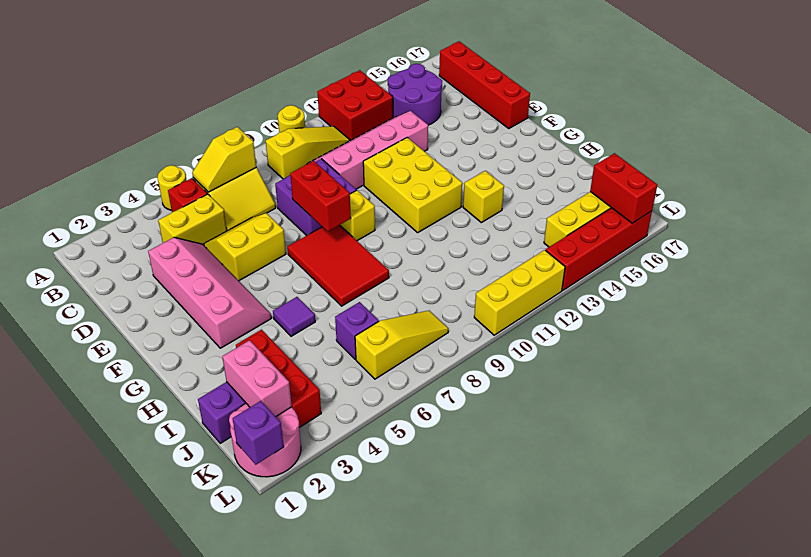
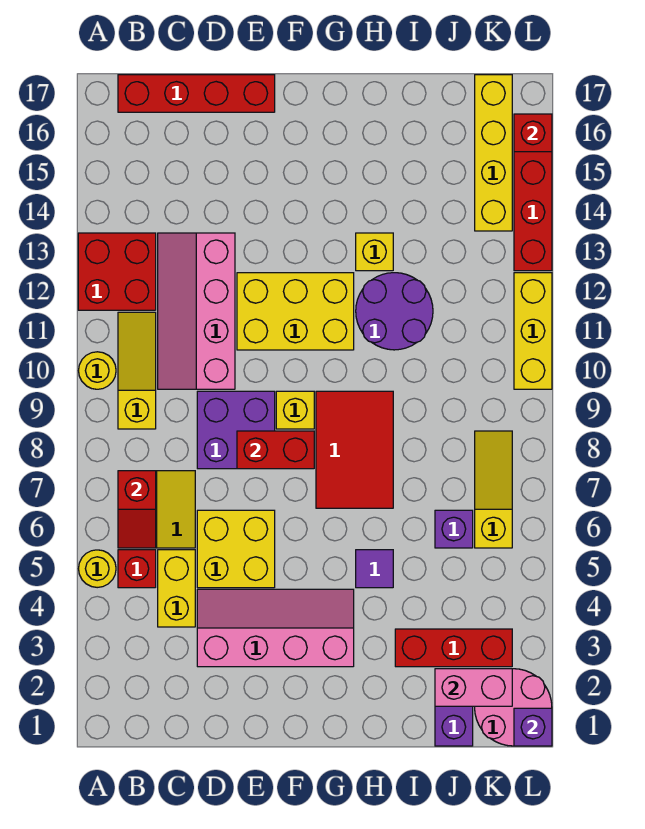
yellow 1x2 slope [192,127,256,192] -> red 1x2 slope [118,471,156,548]
purple 2x2 round brick [388,64,442,125] -> purple 2x2 round brick moved to [356,273,433,350]
yellow 2x2 slope [204,213,286,281] -> yellow 2x2 brick [197,510,275,588]
red 2x3 tile [287,225,389,306] -> red 2x3 tile turned to [316,391,393,508]
red 1x2 brick [590,153,657,223] -> red 1x1 brick [514,114,552,152]

